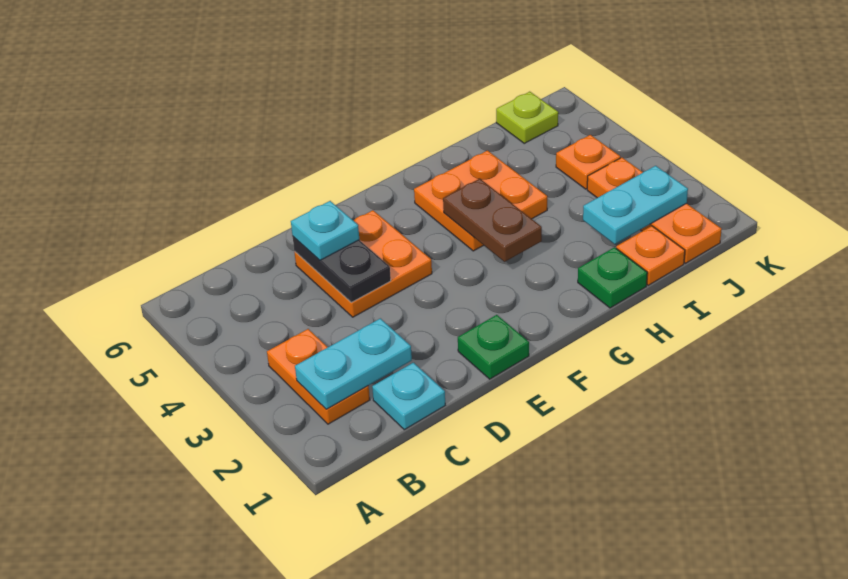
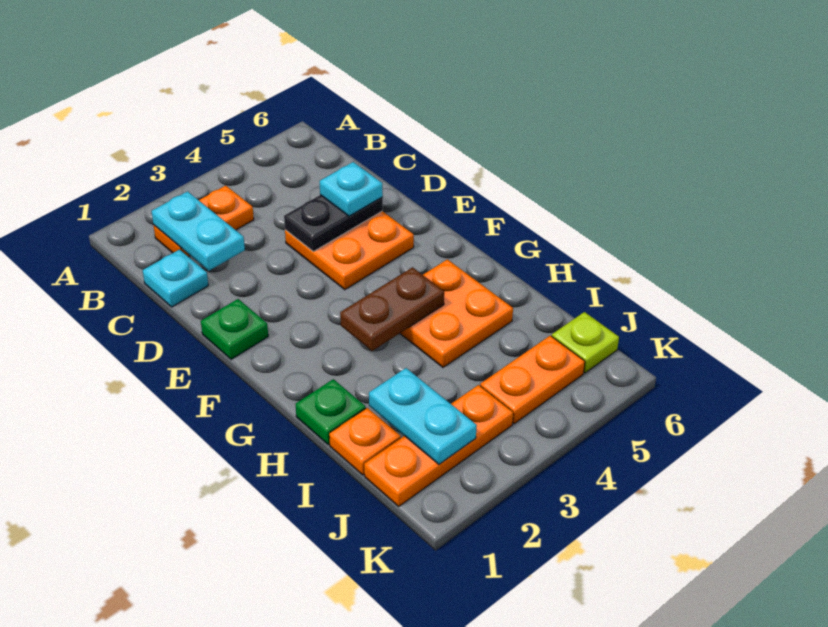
orange 1x1 plate [556,135,620,189] -> orange 1x2 plate [480,336,585,424]

